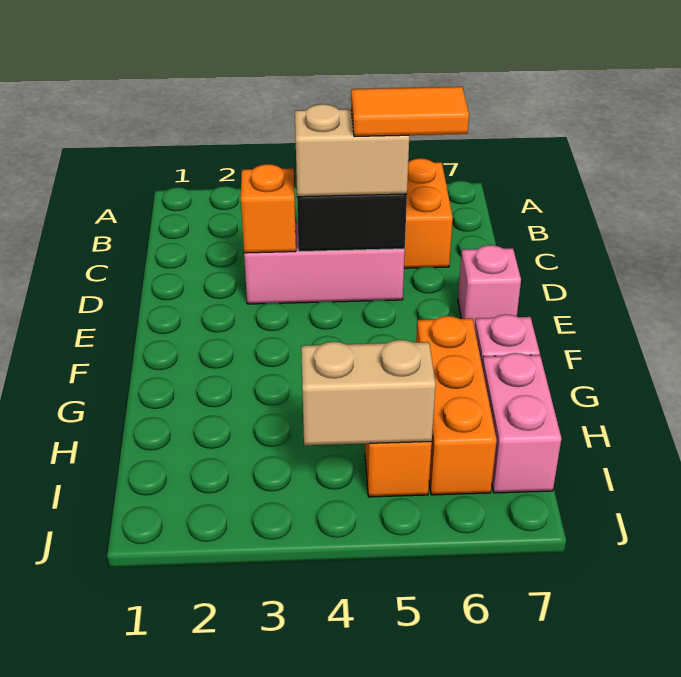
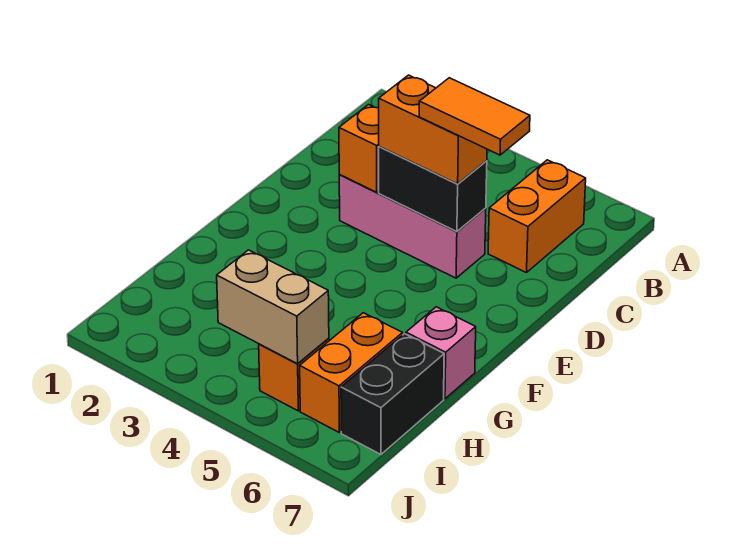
tan 1x2 brick [295,104,409,197] -> orange 1x2 brick [379,75,487,184]
pink 1x1 brick [458,245,521,327] -> none
orange 1x3 brick [416,316,497,495] -> orange 1x2 brick [300,313,402,432]
pink 1x2 brick [482,353,561,493] -> black 1x2 brick [341,334,444,454]

